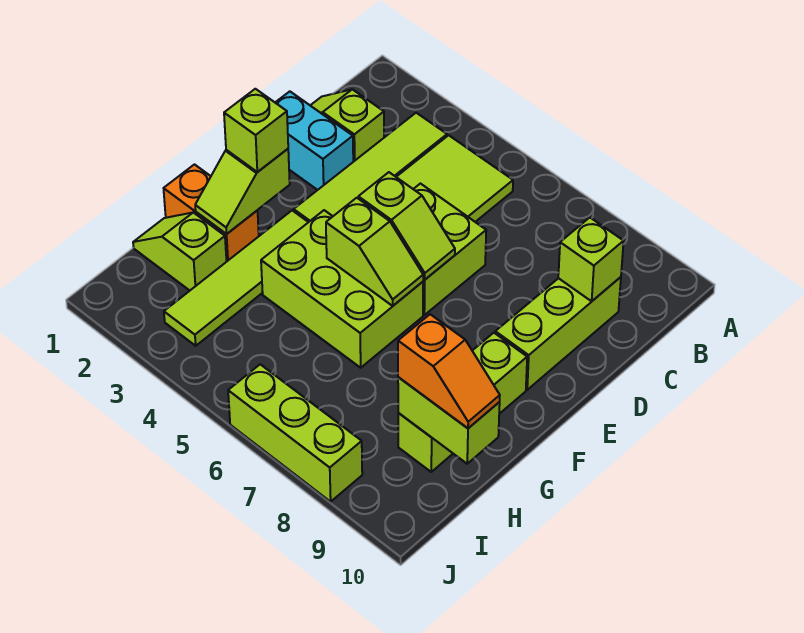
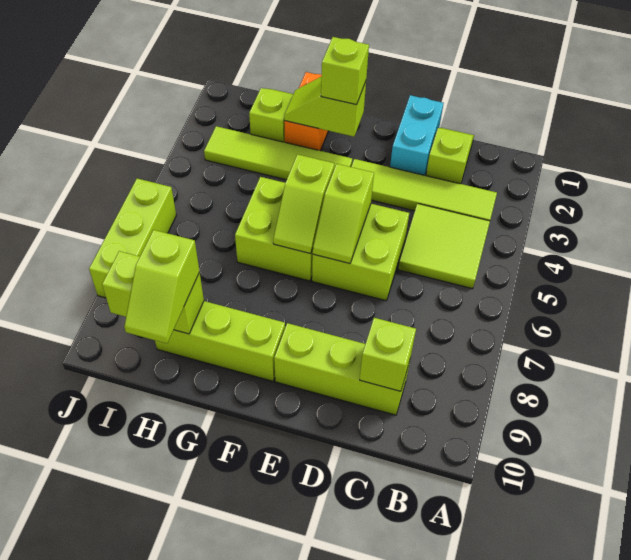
lime 2x3 brick [261,210,423,368] -> lime 2x2 brick [235,177,313,281]
lime 1x2 brick [398,377,500,464] -> lime 1x2 brick turned to [102,251,204,334]
orange 1x2 slope [398,314,500,428] -> lime 1x2 slope [124,230,200,343]

